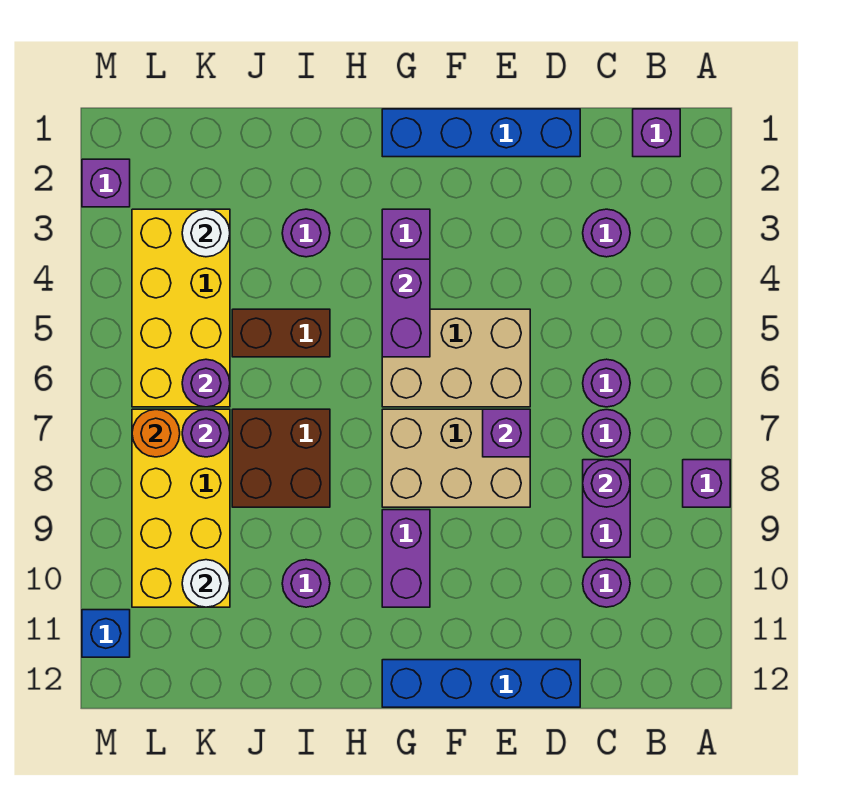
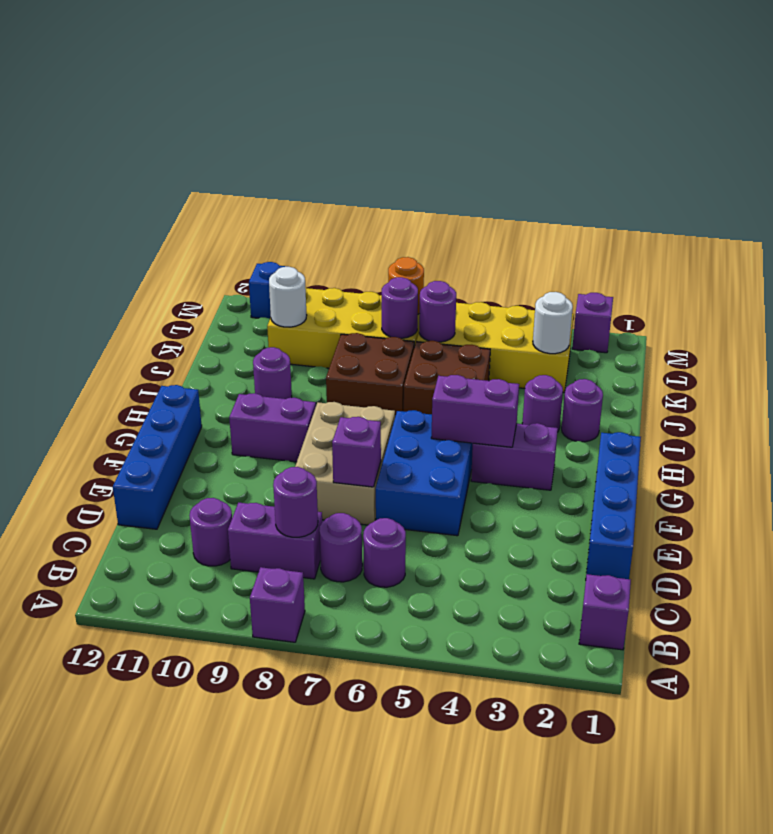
purple 1x1 round brick [583,209,630,257] -> purple 1x1 round brick moved to [562,379,603,442]
tan 2x3 brick [382,309,530,407] -> blue 2x3 brick [376,410,473,536]
brown 1x2 brick [232,309,330,357] -> brown 2x2 brick [404,341,490,414]

